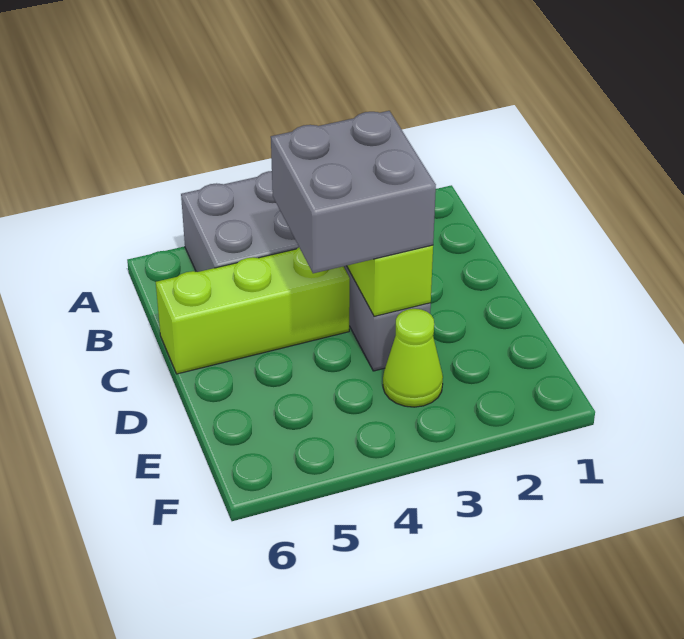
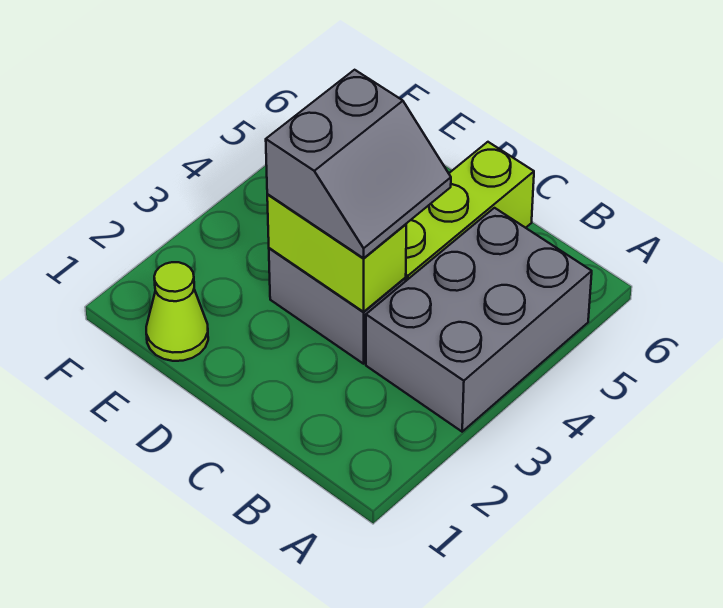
grey 2x2 brick [271,111,436,273] -> grey 2x2 slope [266,70,451,258]
lime 1x1 cone [383,309,443,407] -> lime 1x1 cone moved to [146,262,208,361]

